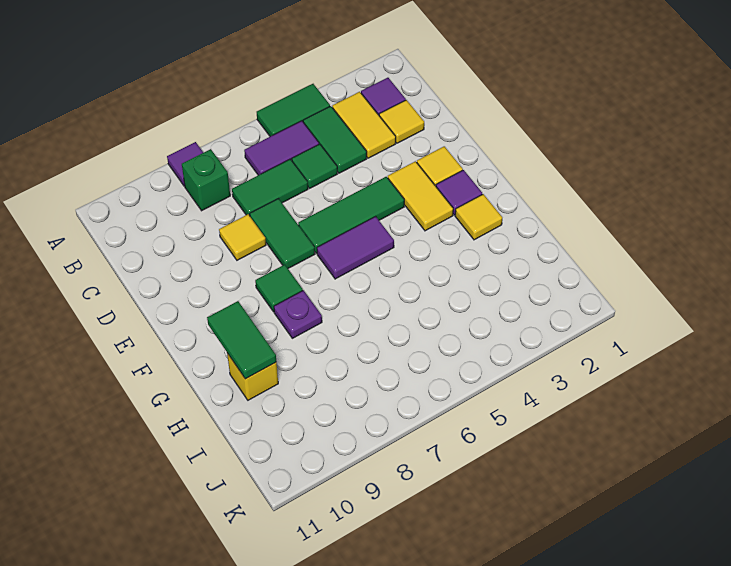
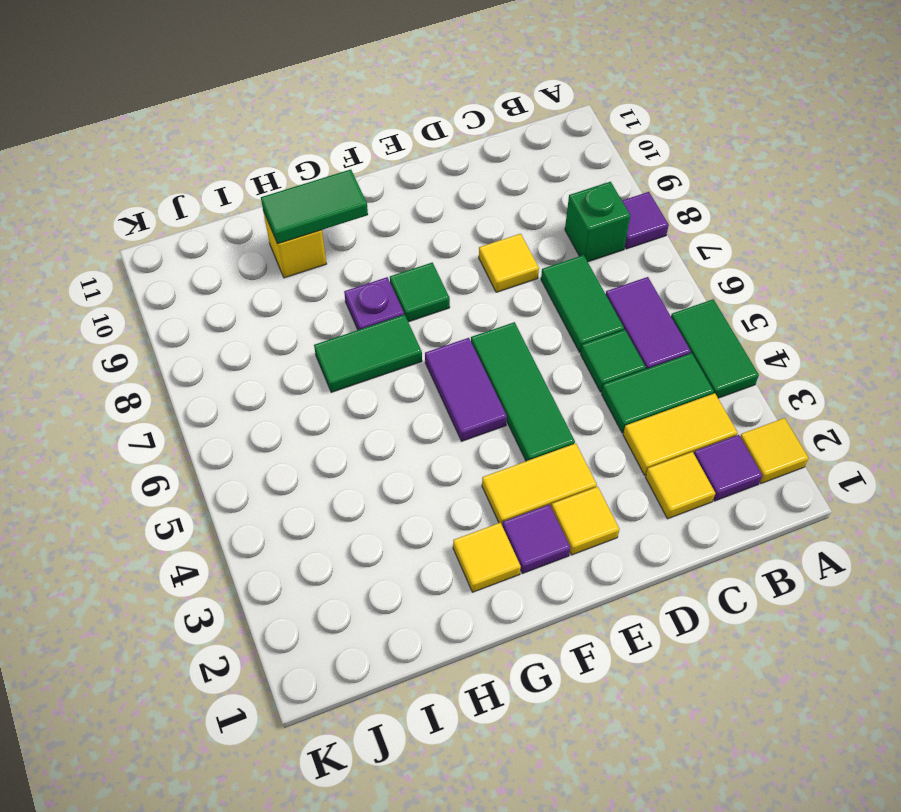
none -> yellow 1x1 tile [740,418,808,483]
green 1x2 tile [250,199,315,268] -> green 1x2 tile moved to [314,315,422,392]

